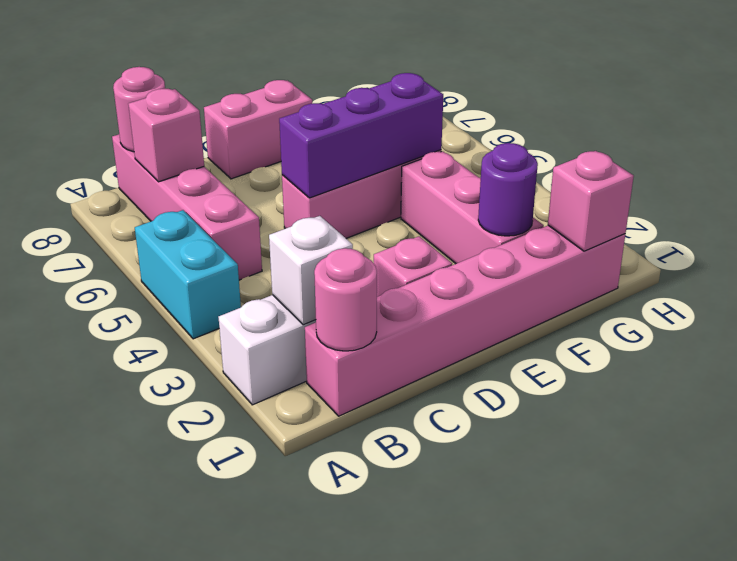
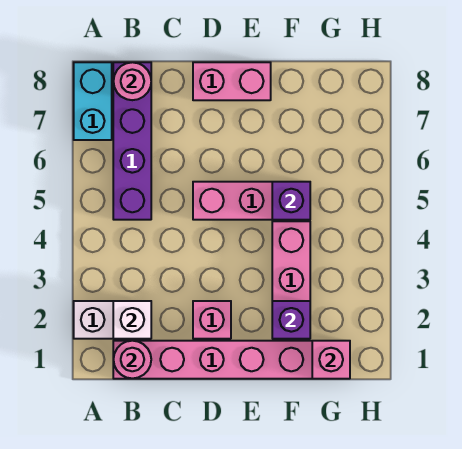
cyan 1x2 brick [135,210,241,339] -> cyan 1x2 brick moved to [74,62,112,140]
pink 1x4 brick [112,134,262,280] -> purple 1x4 brick [113,62,151,220]
pink 1x1 brick [128,89,204,182] -> none
purple 1x3 brick [279,73,443,198] -> purple 1x1 brick [272,182,310,220]
purple 1x1 round brick [478,143,538,236] -> purple 1x1 brick [272,301,310,339]

